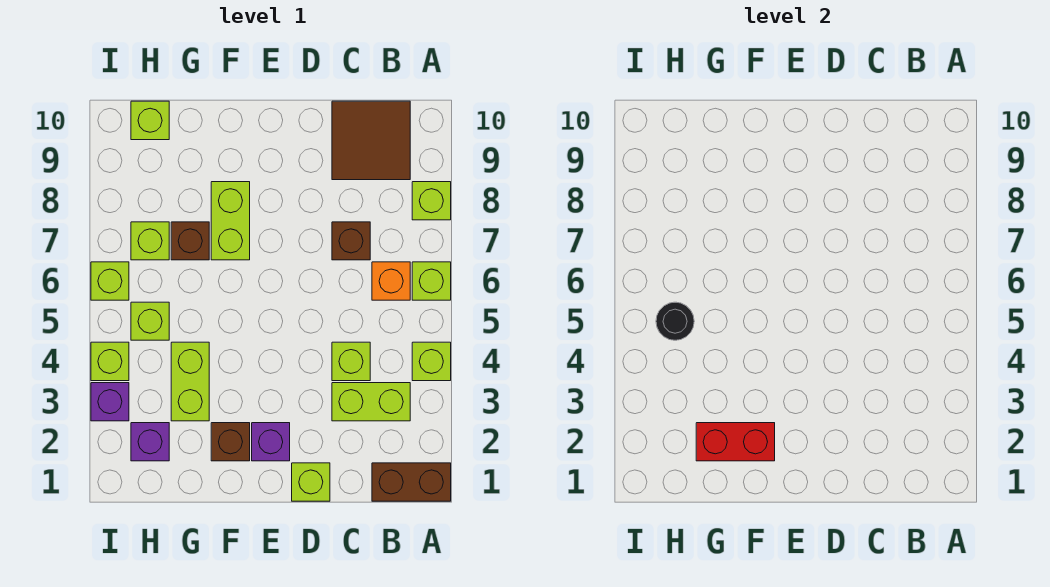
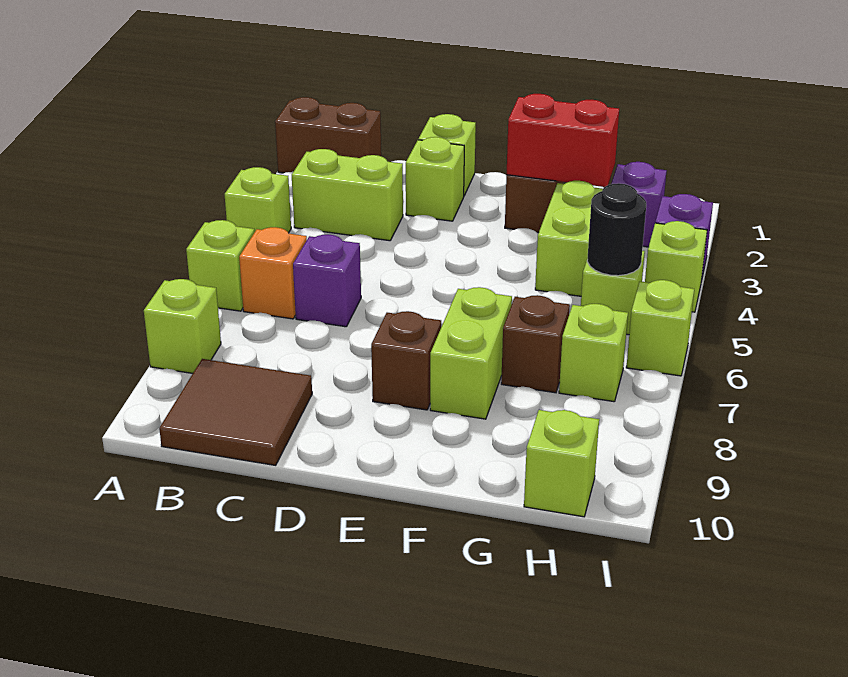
lime 1x1 brick [332,342,370,381] -> lime 1x1 brick moved to [406,137,464,221]
brown 1x1 brick [332,222,370,260] -> brown 1x1 brick moved to [371,311,441,410]
purple 1x1 brick [252,423,290,461] -> purple 1x1 brick moved to [293,234,361,327]

